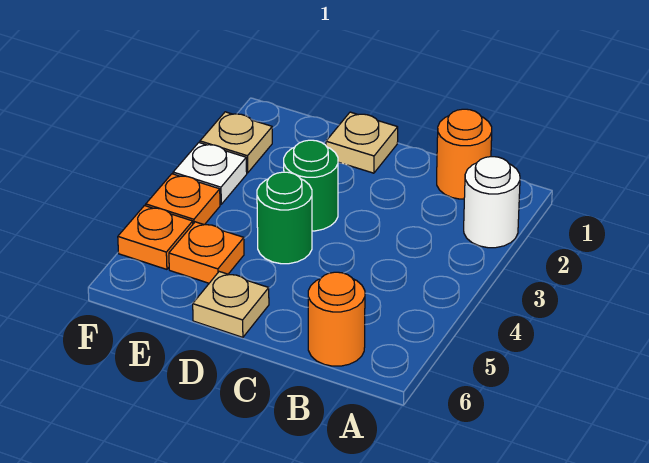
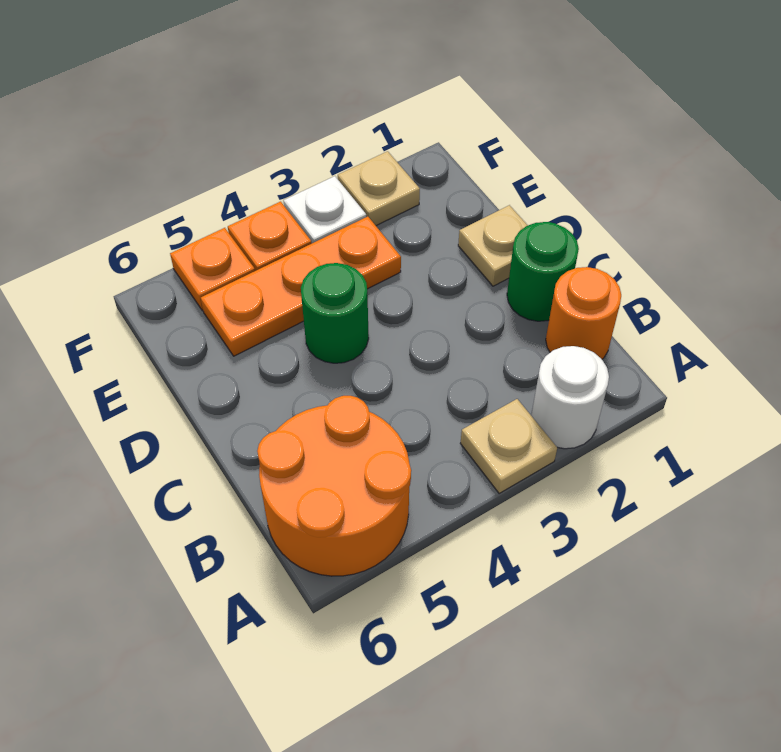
orange 1x1 round brick [308,272,365,366] -> orange 2x2 round brick [257,396,411,576]
green 1x1 round brick [284,140,338,231] -> green 1x1 round brick moved to [507,222,579,321]
tan 1x1 plate [193,272,269,337] -> tan 1x1 plate moved to [460,399,557,494]
orange 1x1 plate [169,222,244,283] -> orange 1x3 plate [201,217,401,356]

